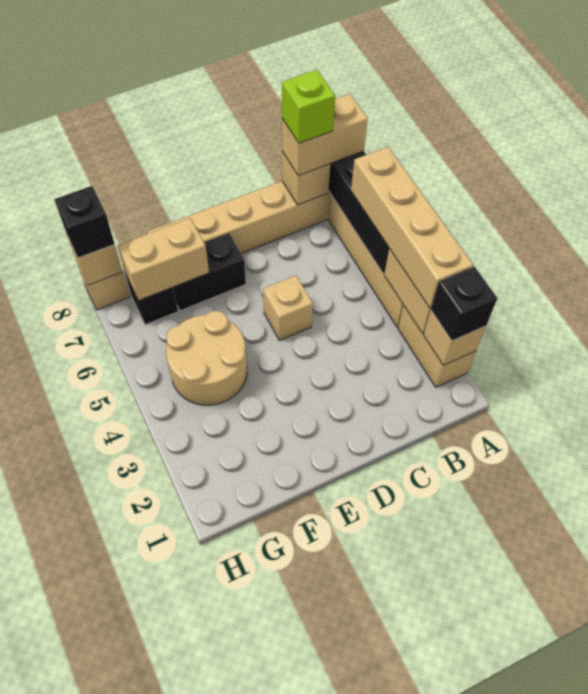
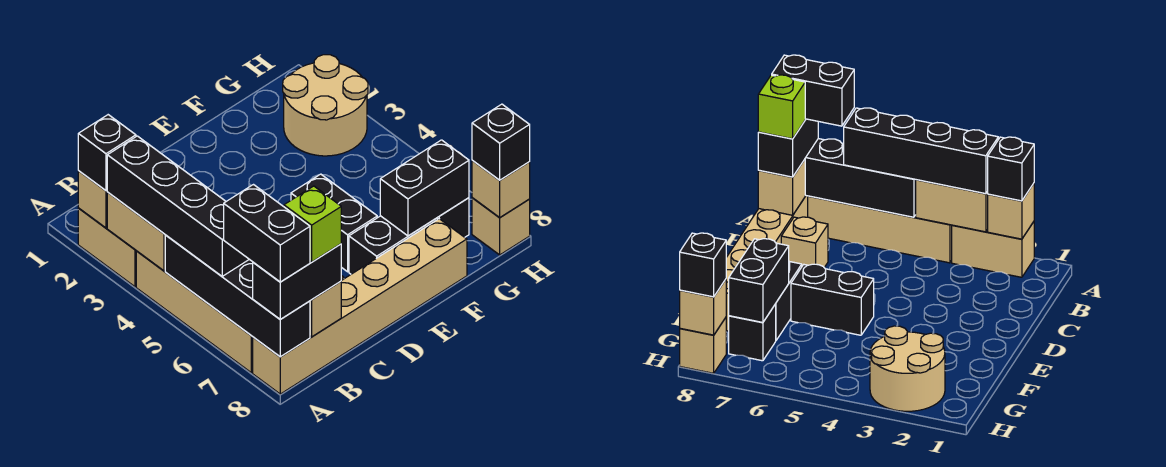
tan 1x4 brick [351,147,473,308] -> black 1x4 brick [107,136,249,276]
none -> black 1x2 brick [224,185,310,282]
tan 1x2 brick [282,94,368,176] -> black 1x2 brick [253,244,341,319]
tan 1x1 brick [263,276,313,341] -> tan 1x1 brick moved to [781,217,828,267]
none -> black 1x2 brick [291,174,377,272]
tan 2x2 round brick [166,311,247,405] -> tan 2x2 round brick moved to [283,55,368,156]
tan 1x2 brick [118,218,209,300] -> black 1x2 brick [380,140,469,236]

